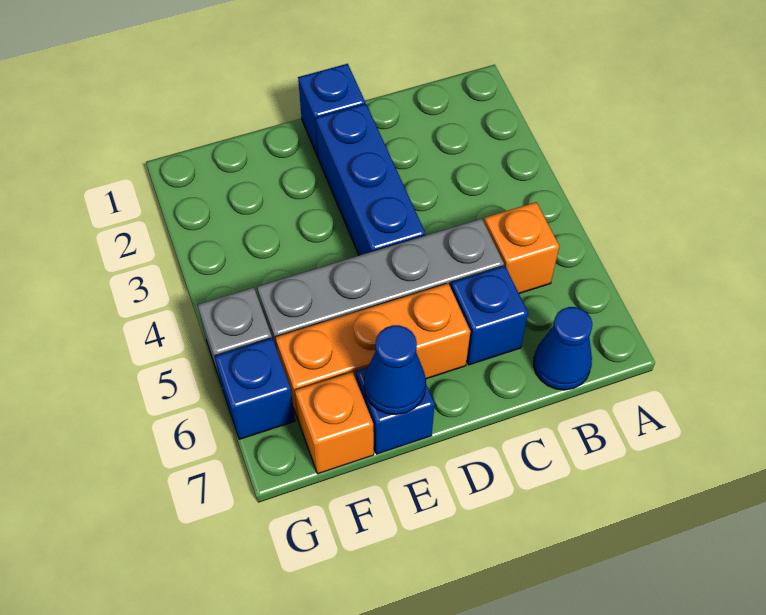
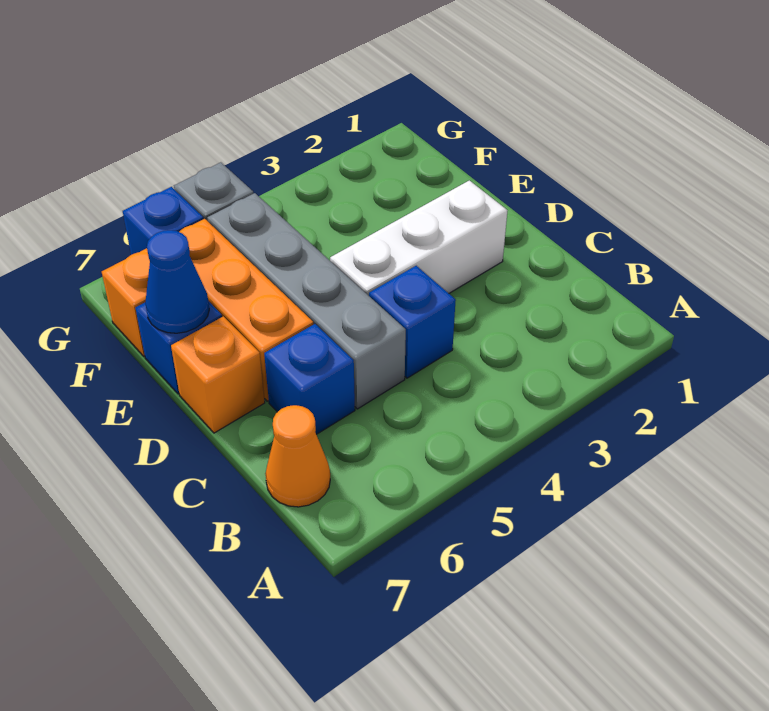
orange 1x1 brick [484,202,559,293] -> orange 1x1 brick moved to [171,316,265,433]
blue 1x1 cone [534,307,592,390] -> orange 1x1 cone [265,405,330,507]
blue 1x1 brick [298,64,365,157] -> blue 1x1 brick moved to [369,266,456,378]
blue 1x3 brick [316,104,425,255] -> white 1x3 brick [330,180,508,296]

